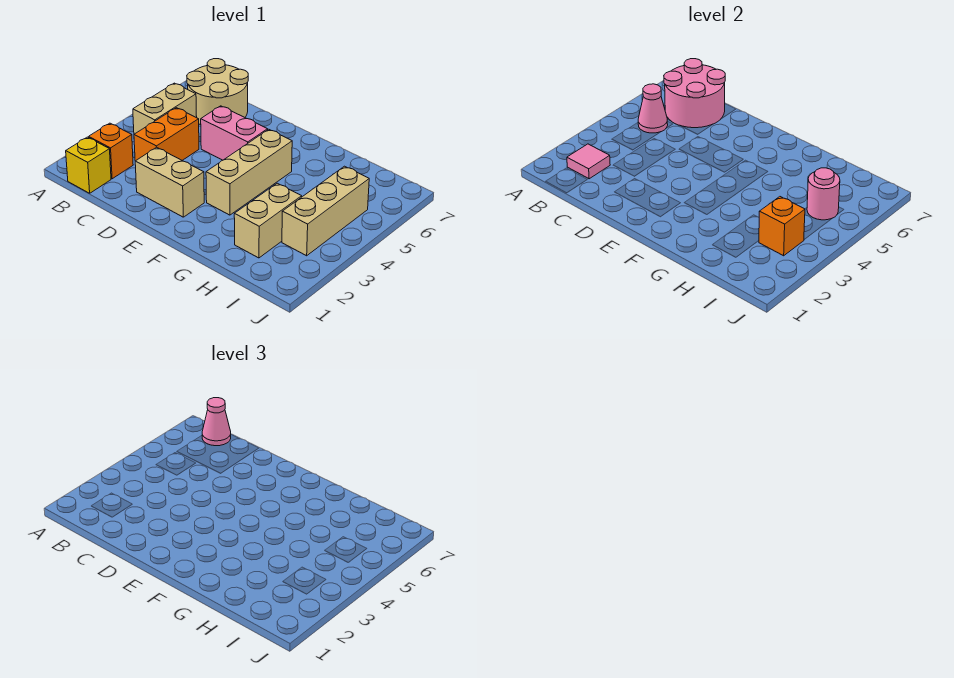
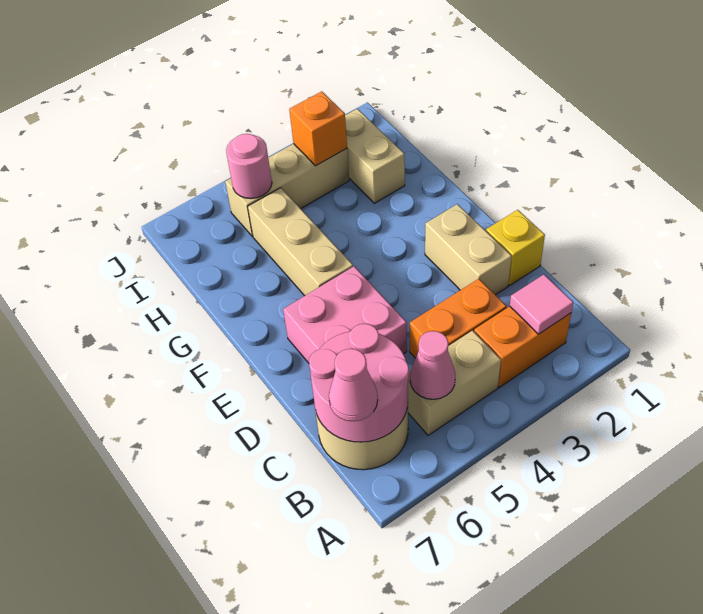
yellow 1x1 brick [66,137,111,193] -> yellow 1x1 brick moved to [486,210,545,285]
orange 1x1 brick [89,123,133,179] -> orange 1x2 brick [474,306,571,387]
pink 1x2 brick [201,106,268,160] -> pink 2x2 brick [283,266,407,363]
tan 1x3 brick [206,129,292,215] -> tan 1x3 brick turned to [248,188,353,296]
tan 1x2 brick [234,183,302,258] -> tan 1x2 brick turned to [345,109,405,203]

